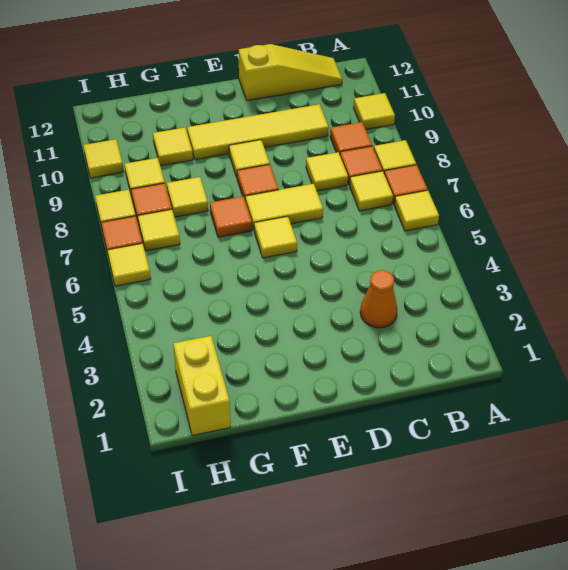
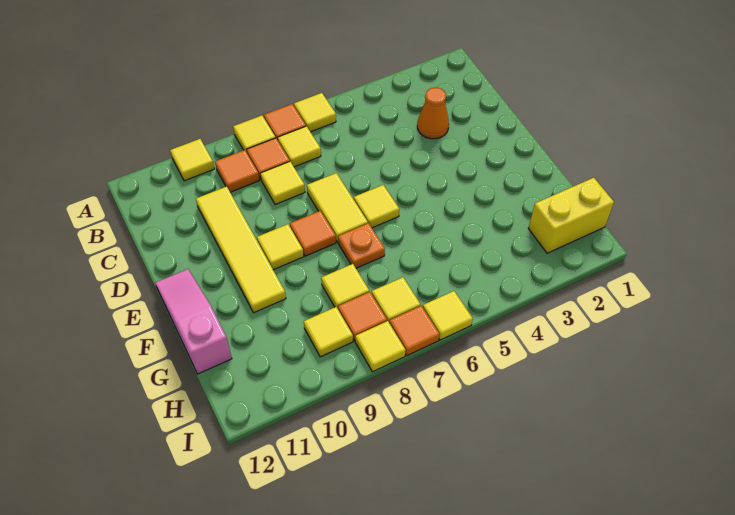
yellow 1x3 slope [239,44,342,101] -> none
none -> pink 1x3 slope [155,269,232,374]
orange 1x1 tile [210,196,252,237] -> orange 1x1 plate [338,223,385,268]
yellow 1x1 tile [153,127,193,166] -> none
yellow 1x1 tile [83,139,124,178] -> none

